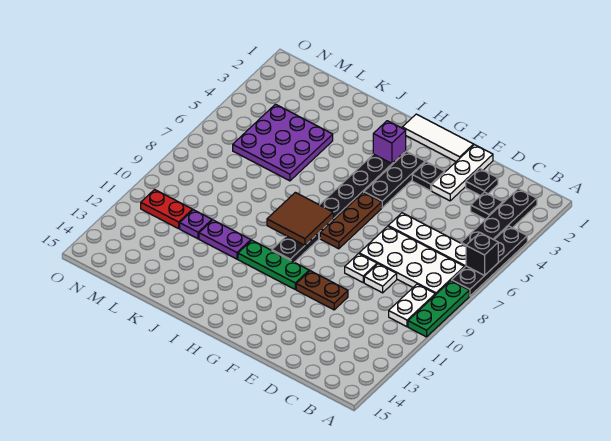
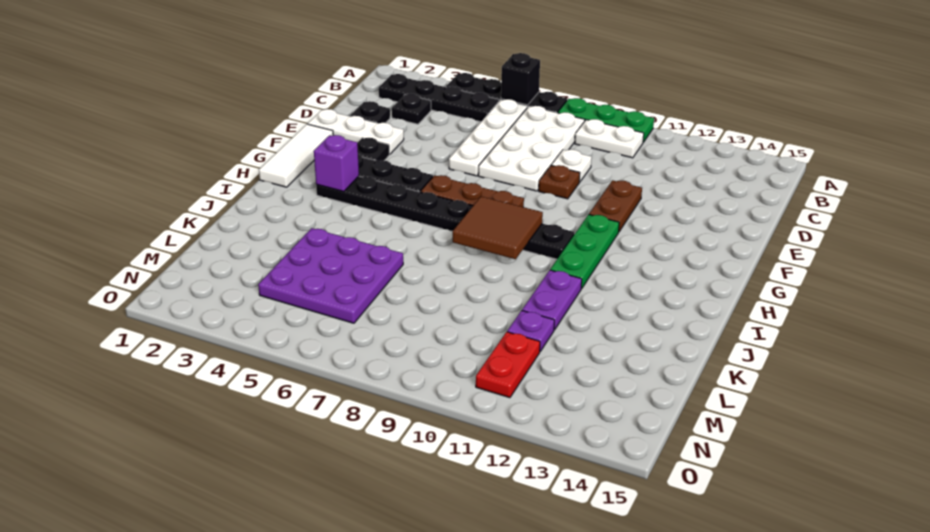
white 1x1 plate [345,254,377,282] -> brown 1x1 plate [539,165,580,199]

